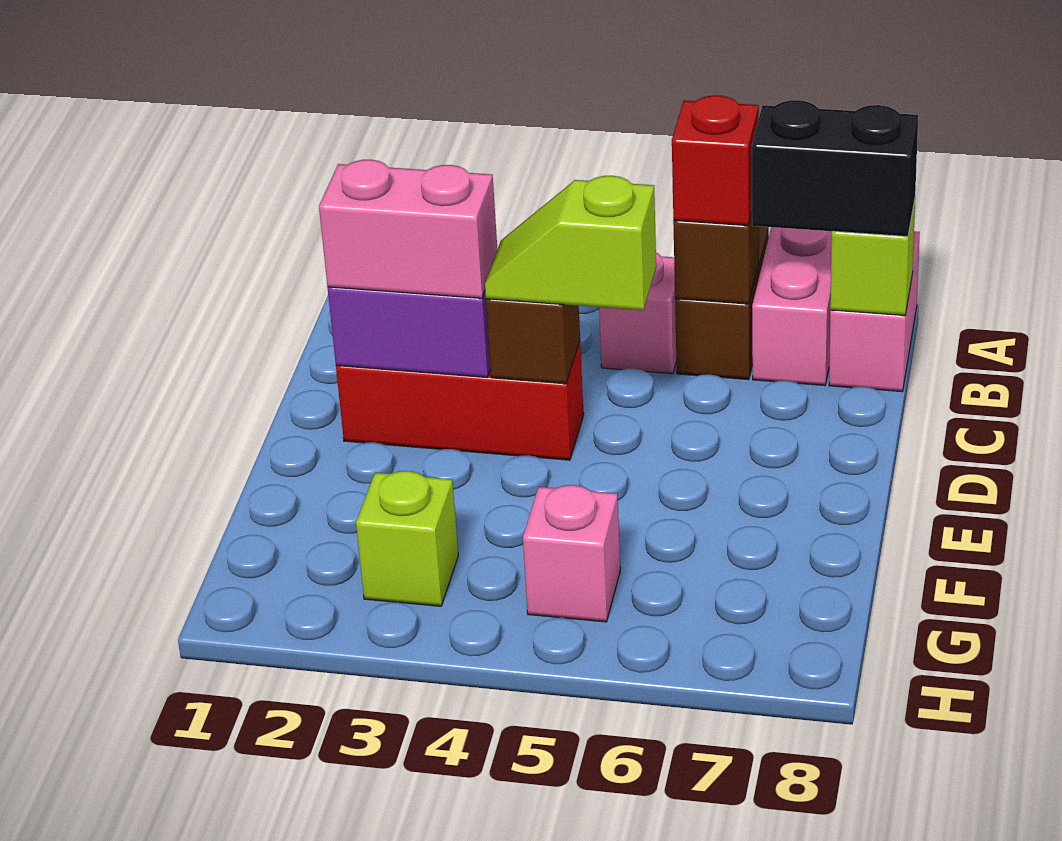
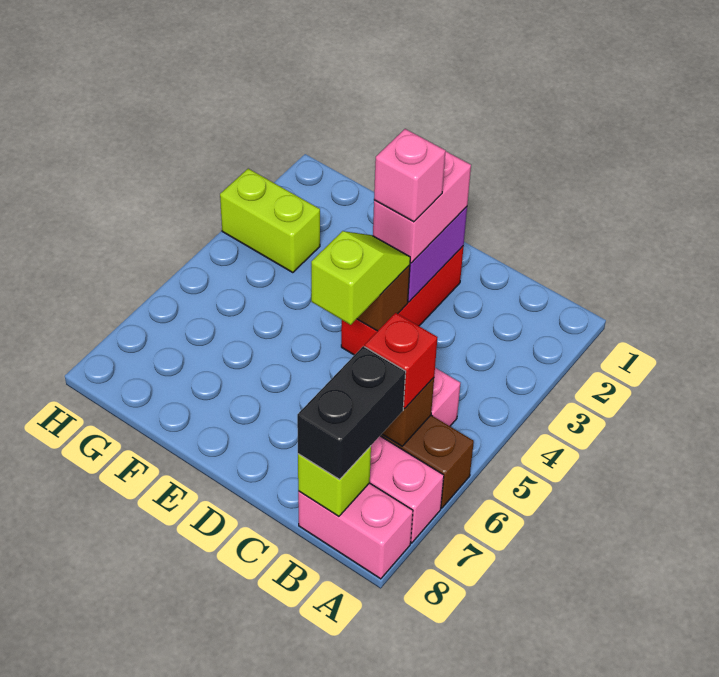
lime 1x1 brick [356,471,458,606] -> lime 1x2 brick [220,169,320,273]
pink 1x1 brick [523,485,620,622] -> pink 1x1 brick moved to [374,129,446,222]

